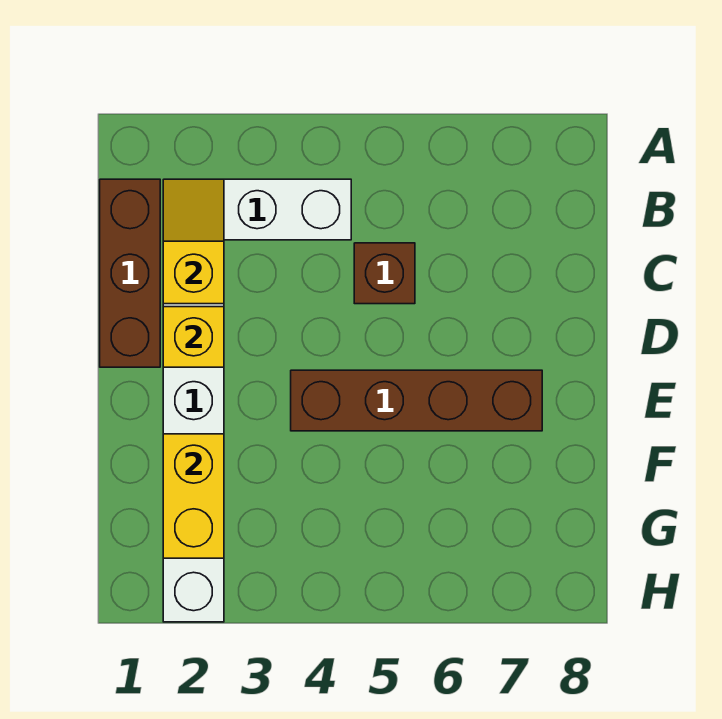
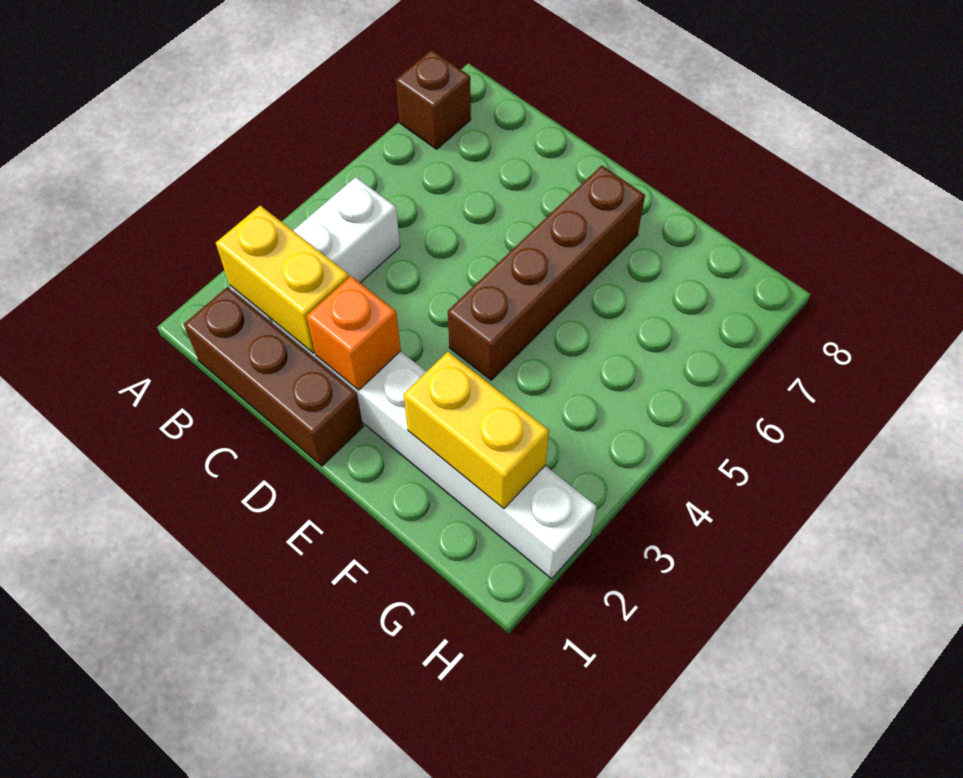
yellow 1x2 slope [163,179,224,304] -> yellow 1x2 brick [216,206,349,353]
brown 1x1 brick [354,243,415,304] -> brown 1x1 brick moved to [396,50,471,149]
yellow 1x1 brick [163,307,224,367] -> orange 1x1 brick [307,276,401,390]

